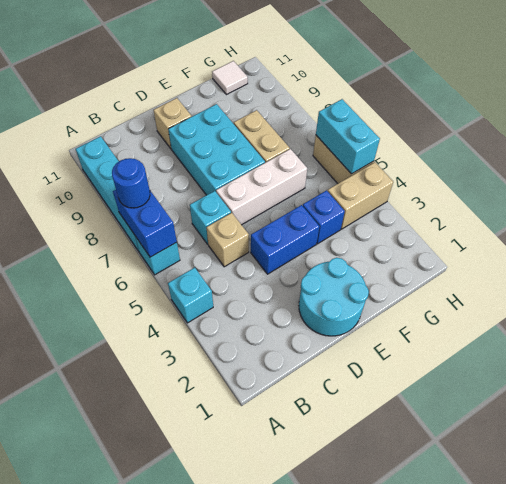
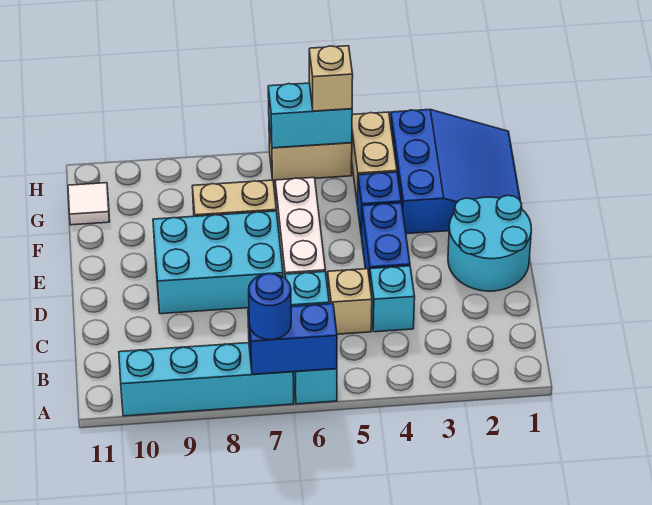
cyan 1x1 brick [168,268,213,323] -> cyan 1x1 brick moved to [370,266,415,332]
tan 1x1 brick [154,98,192,148] -> tan 1x1 brick moved to [309,46,353,111]
none -> blue 3x3 slope [391,110,522,234]

